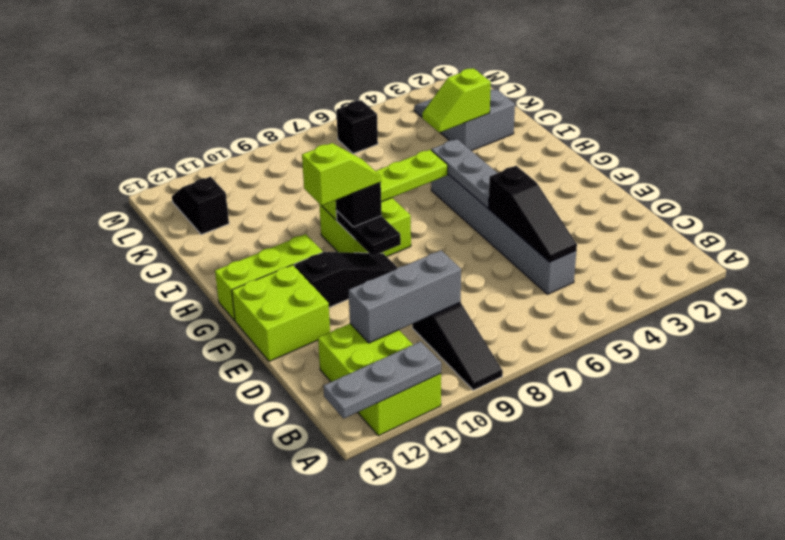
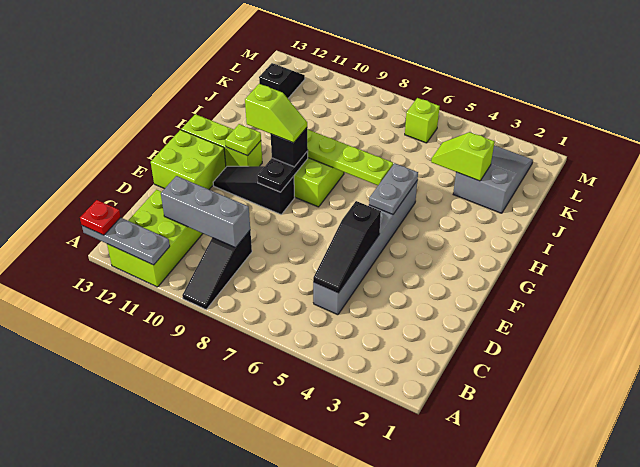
none -> red 1x1 plate [80,200,121,235]
grey 1x3 plate [431,139,497,208] -> grey 1x2 plate [369,163,418,214]
black 1x3 slope [294,252,398,307] -> black 1x3 slope turned to [213,166,295,214]
none -> lime 1x1 plate [225,124,261,156]
black 1x1 brick [336,100,378,154] -> lime 1x1 brick [405,98,440,143]

